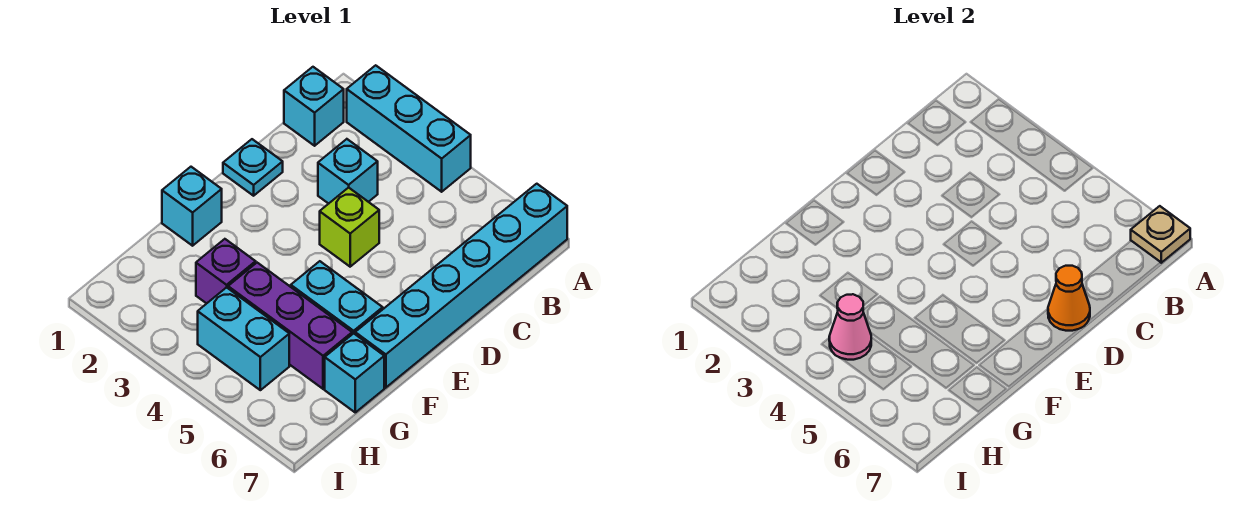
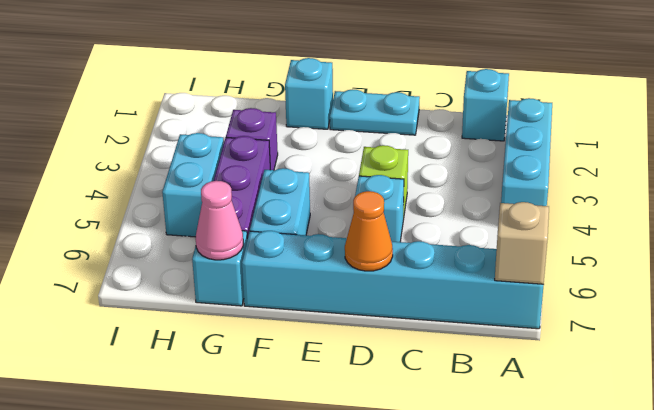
tan 1x1 plate [1131,206,1190,263] -> tan 1x1 brick [495,202,549,284]
cyan 1x1 brick [318,139,378,204] -> cyan 1x1 brick moved to [355,175,404,242]
cyan 1x1 plate [223,139,283,196] -> cyan 1x2 plate [330,89,420,135]
pink 1x1 cone [829,294,871,360] -> pink 1x1 cone moved to [196,181,243,260]

